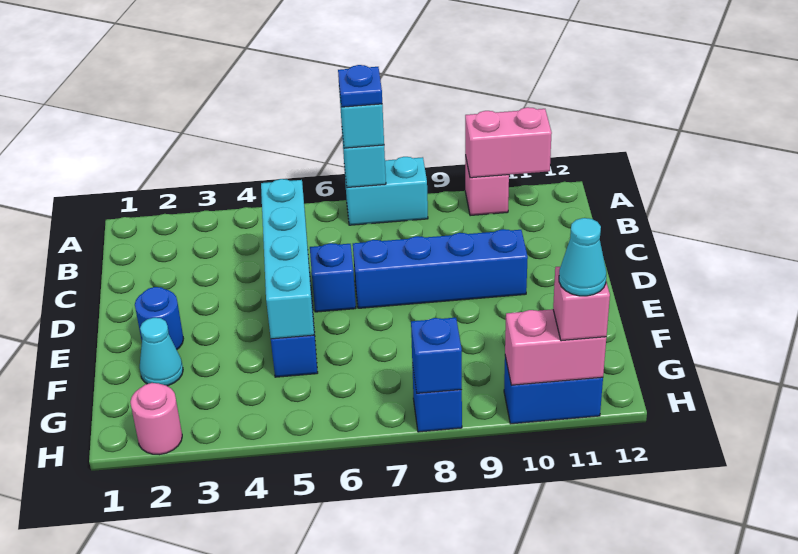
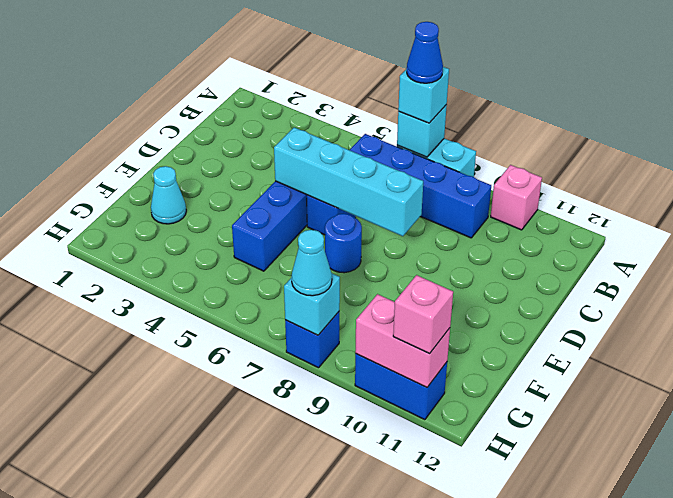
blue 1x1 plate [338,65,382,107] -> blue 1x1 cone [407,22,443,83]
pink 1x2 brick [465,107,552,178] -> none
cyan 1x4 brick [261,179,314,339] -> cyan 1x4 brick turned to [274,127,423,236]
blue 1x4 brick [353,229,528,308] -> blue 1x4 brick moved to [350,134,491,238]
blue 1x1 round brick [135,287,184,350] -> blue 1x1 round brick moved to [325,213,362,273]
pink 1x1 round brick [130,383,182,455] -> none
blue 1x1 brick [411,318,462,393] -> cyan 1x1 brick [284,273,340,335]
cyan 1x1 cone [559,218,606,296] -> cyan 1x1 cone moved to [292,230,332,296]

